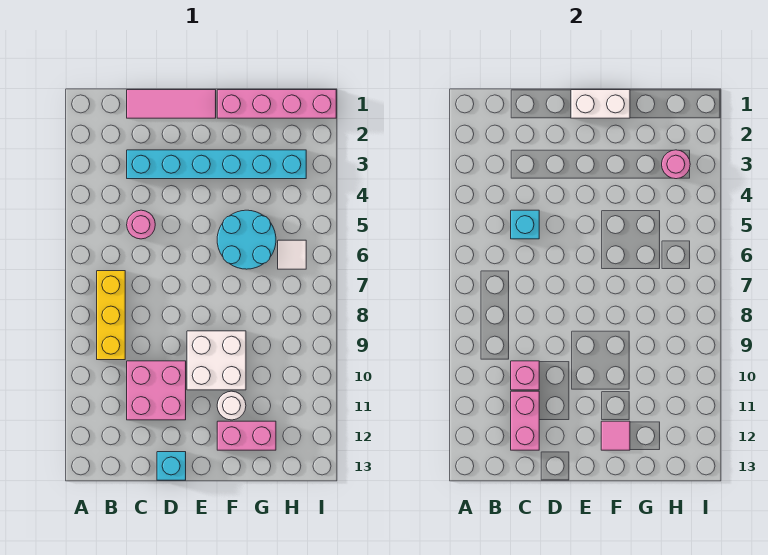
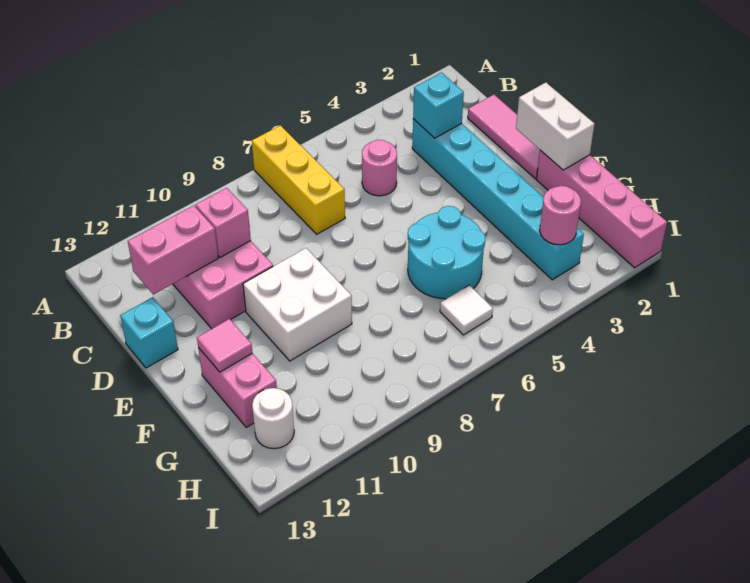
yellow 1x3 brick [97,271,125,360] -> yellow 1x3 brick turned to [252,125,345,234]
cyan 1x1 brick [511,210,539,239] -> cyan 1x1 brick moved to [413,73,464,138]
white 1x1 round brick [217,391,246,420] -> white 1x1 round brick moved to [252,388,294,449]

